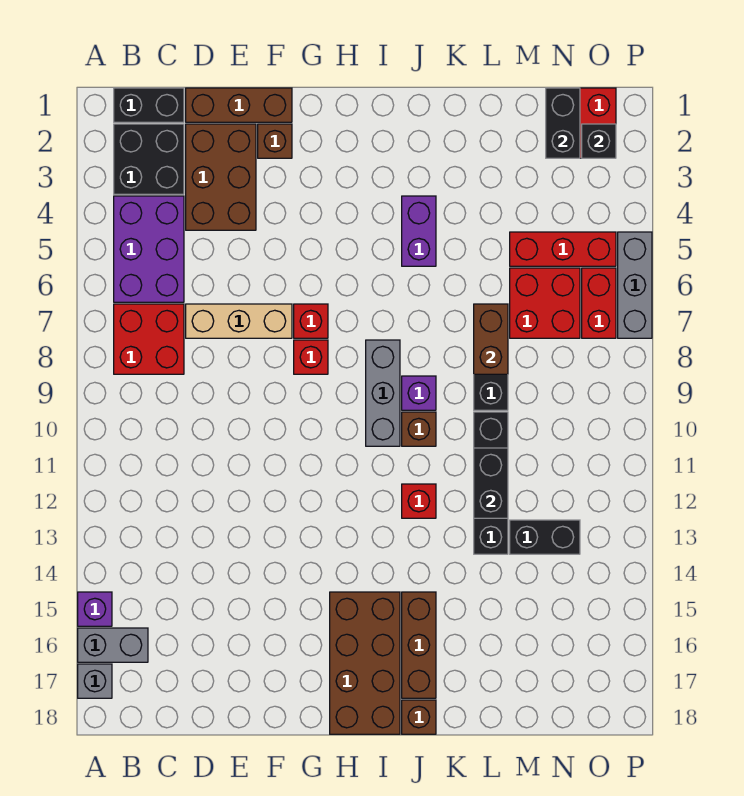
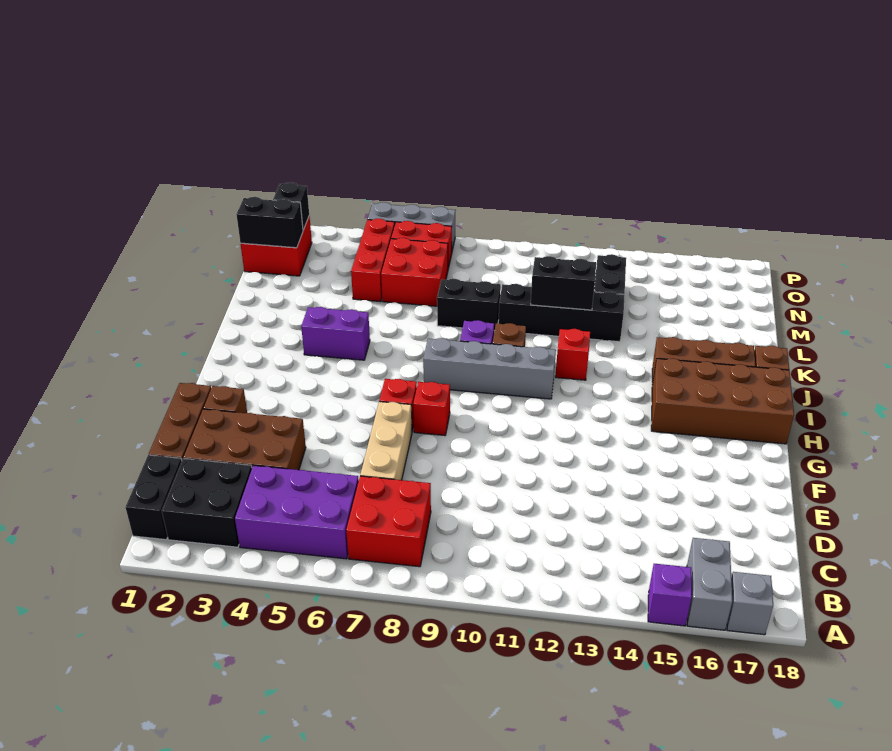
grey 1x3 brick [366,340,400,446] -> grey 1x4 brick [423,338,556,399]
brown 1x2 brick [474,304,508,374] -> none

